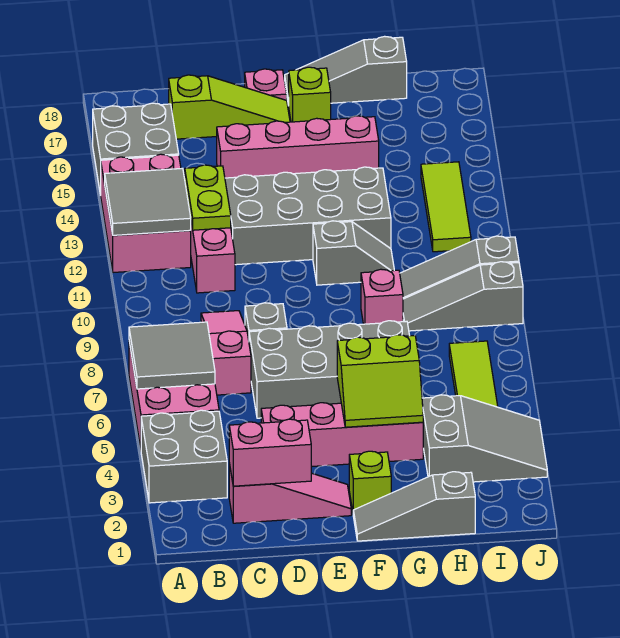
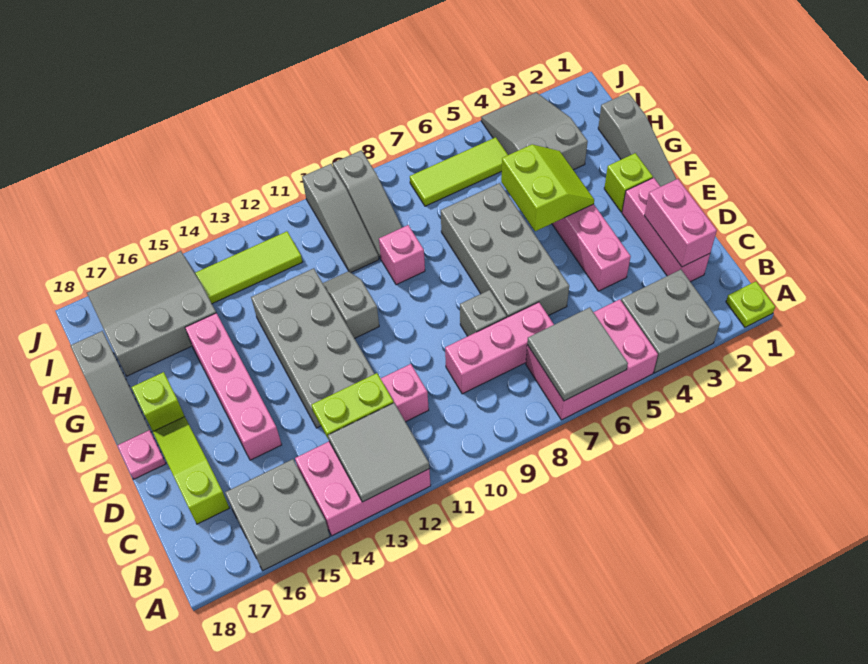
none -> lime 1x1 plate [726,282,775,327]
pink 1x3 slope [229,463,351,523] -> pink 1x3 brick [622,178,710,282]
pink 1x3 slope [201,311,251,395] -> pink 1x3 brick [445,302,554,394]
none -> grey 3x3 slope [87,251,216,376]

